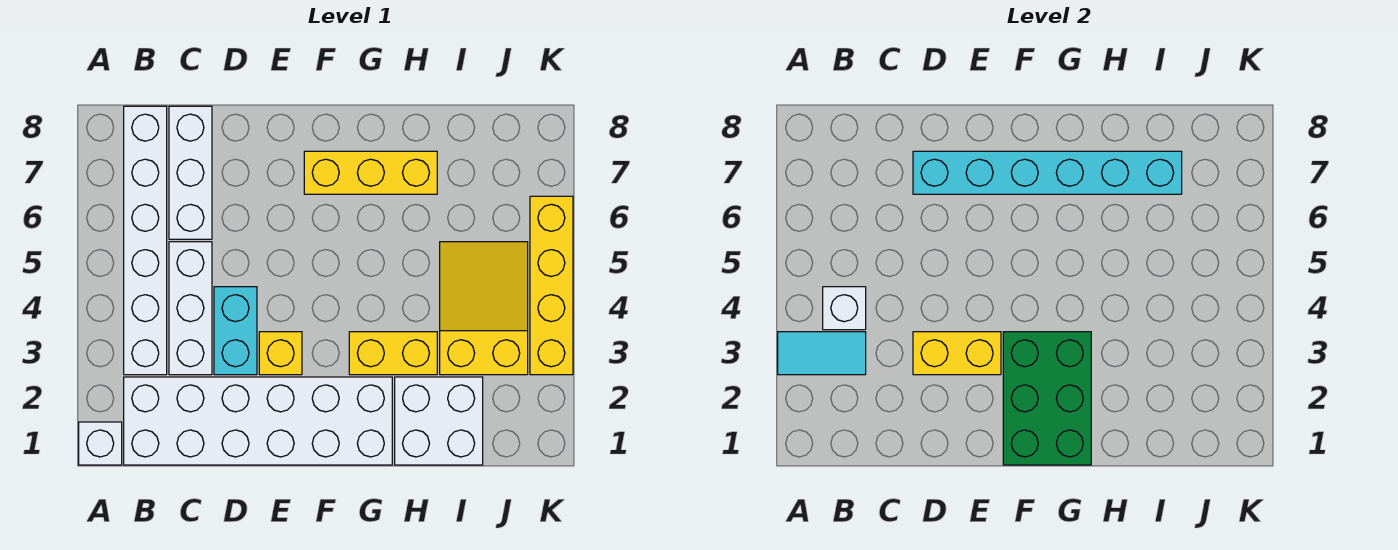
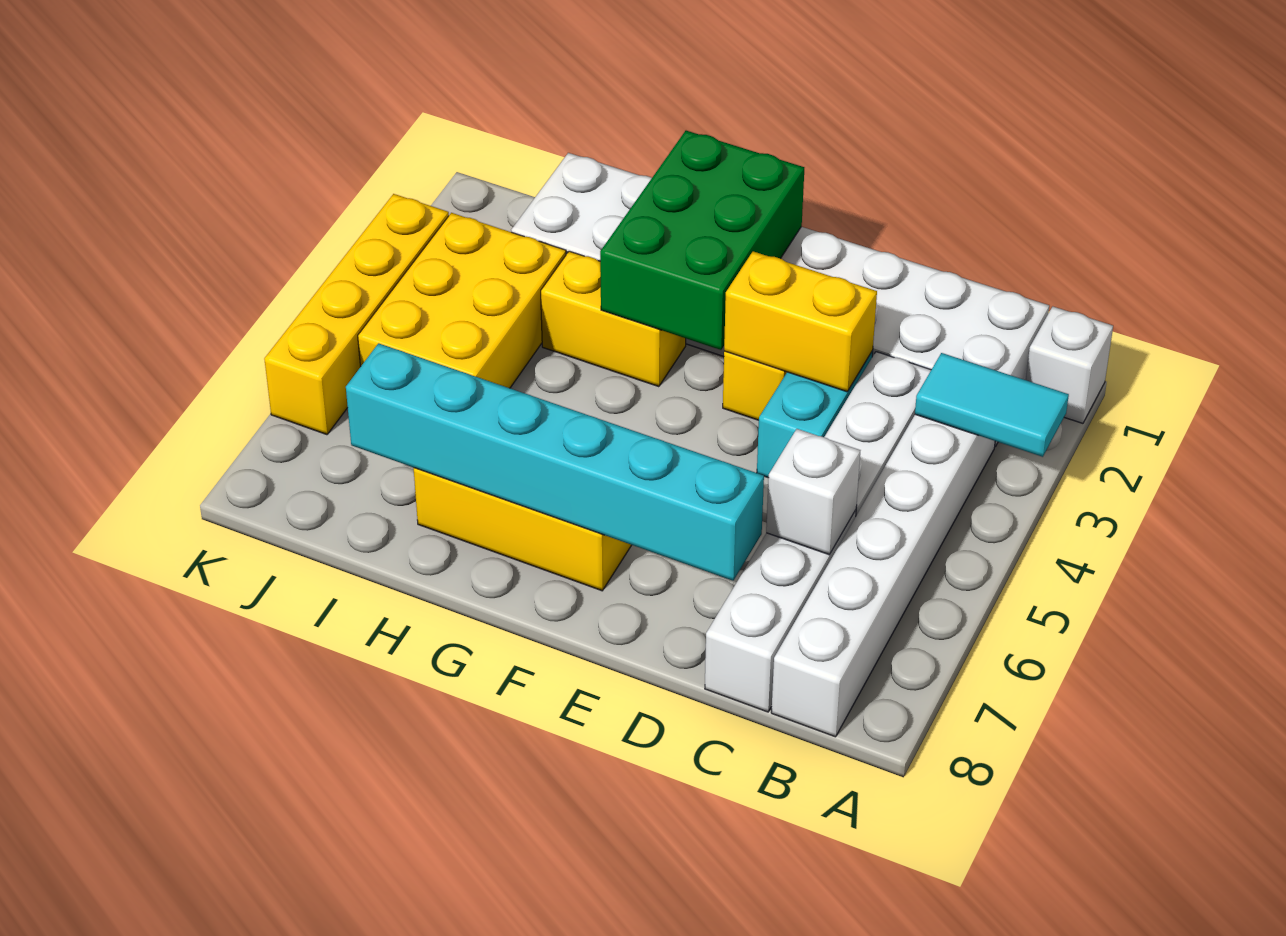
white 1x1 brick [823,287,866,330] -> white 1x1 brick moved to [766,429,860,555]
yellow 2x3 slope [440,242,528,375] -> yellow 2x3 brick [358,213,566,388]

